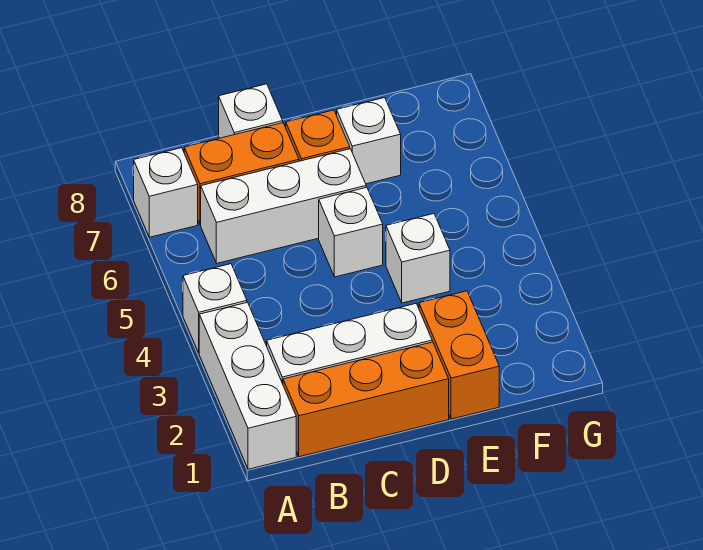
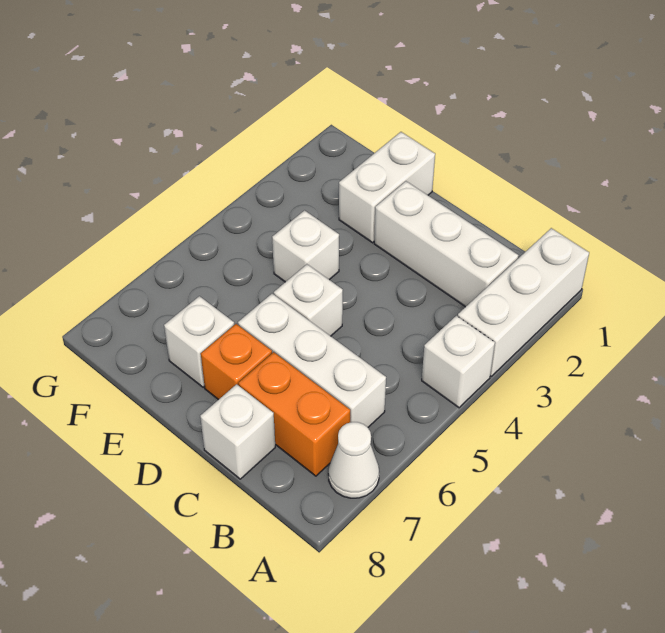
white 1x1 brick [134,148,198,237] -> white 1x1 cone [328,422,379,498]
orange 1x3 brick [283,342,449,457] -> none
orange 1x2 brick [419,291,499,419] -> white 1x2 brick [339,132,435,243]

